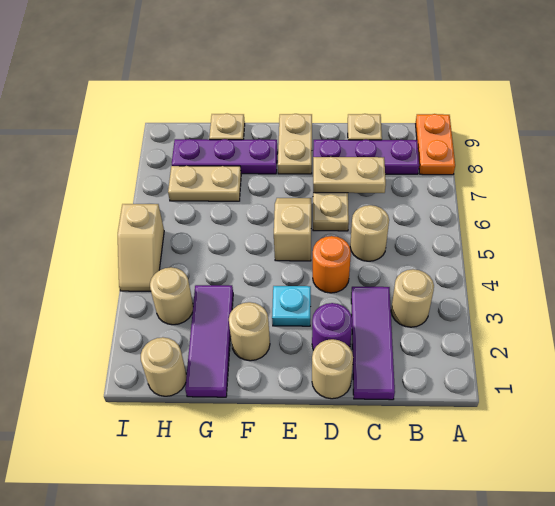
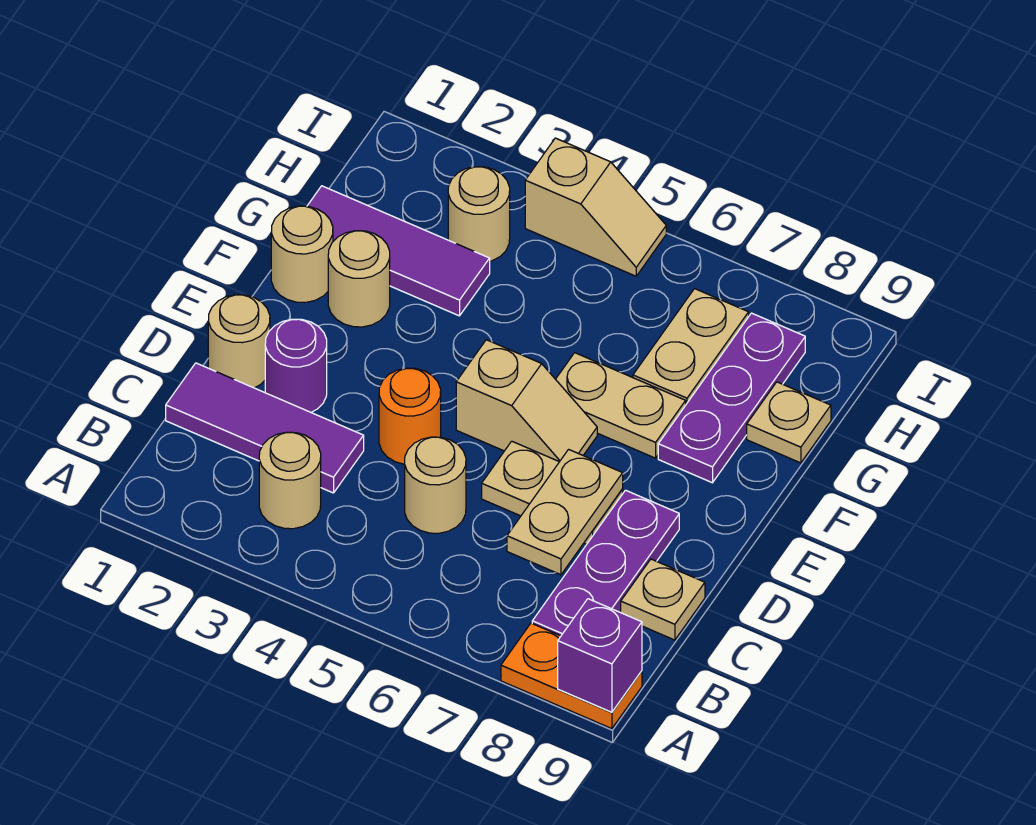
none -> purple 1x1 brick [558,599,642,712]
cyan 1x1 plate [272,286,311,326] -> none
tan 1x2 plate [278,114,312,174] -> tan 1x2 plate moved to [556,353,686,458]
tan 1x1 round brick [141,337,186,396] -> tan 1x1 round brick moved to [271,206,333,302]
tan 1x2 slope [118,204,164,291] -> tan 1x2 slope turned to [525,138,666,276]

